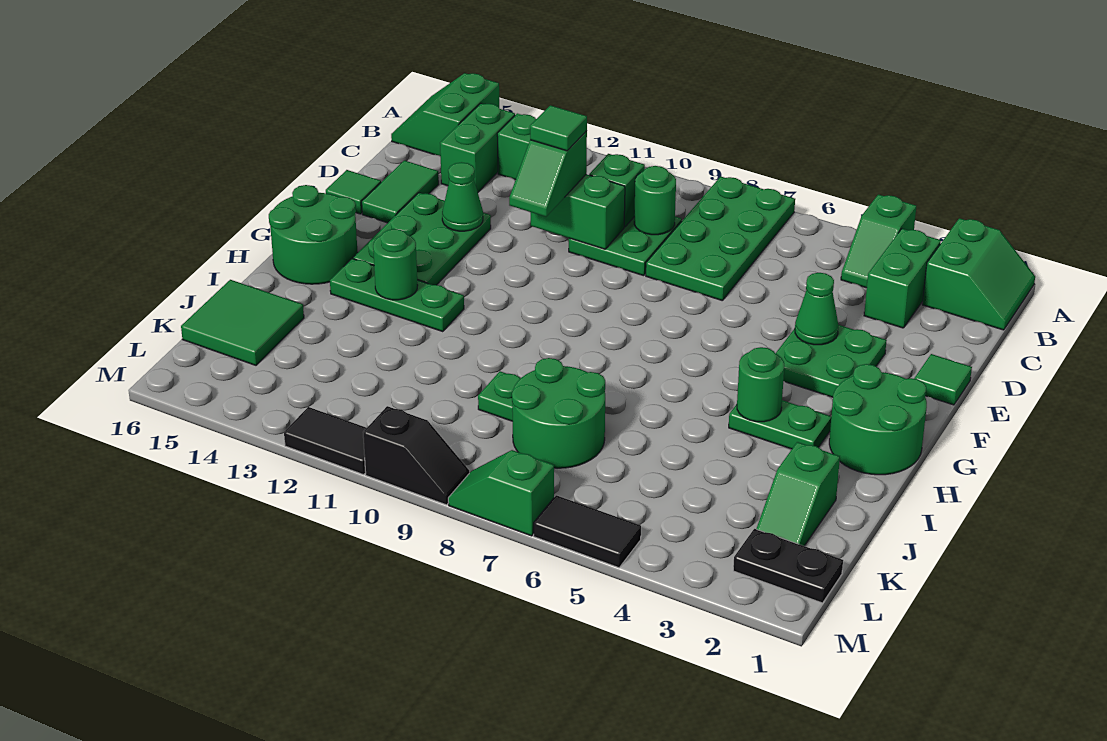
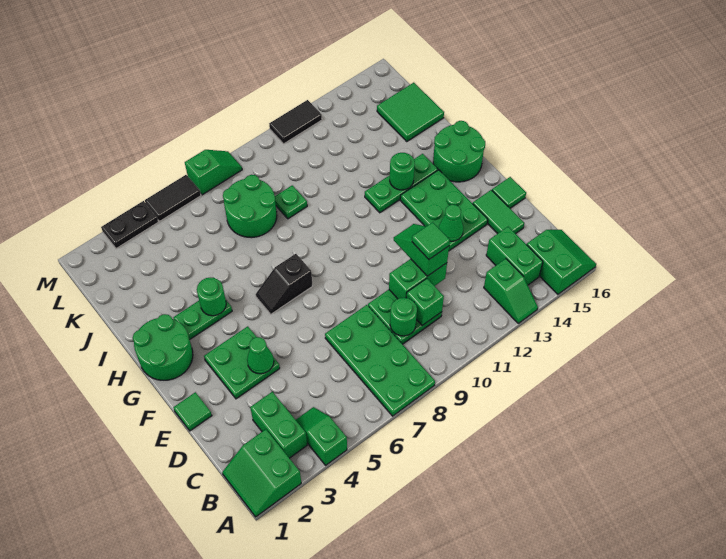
green 1x2 slope [756,442,840,546] -> none
black 1x2 plate [733,529,843,603] -> black 1x2 plate moved to [101,201,158,249]
black 1x2 slope [363,406,469,505] -> black 1x2 slope moved to [256,254,313,314]

